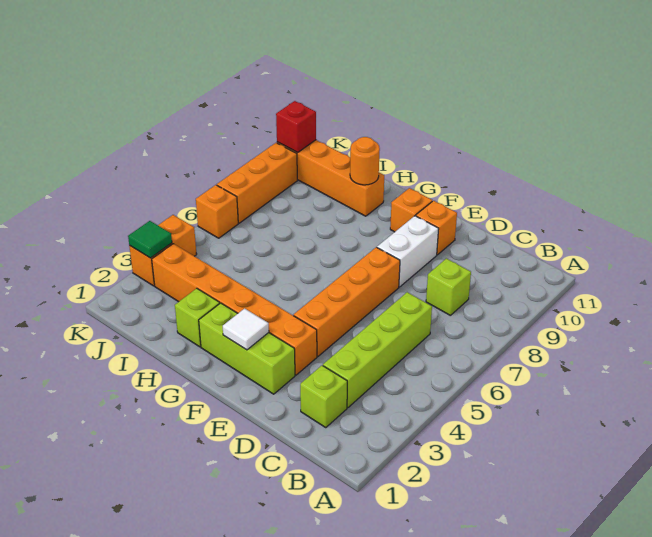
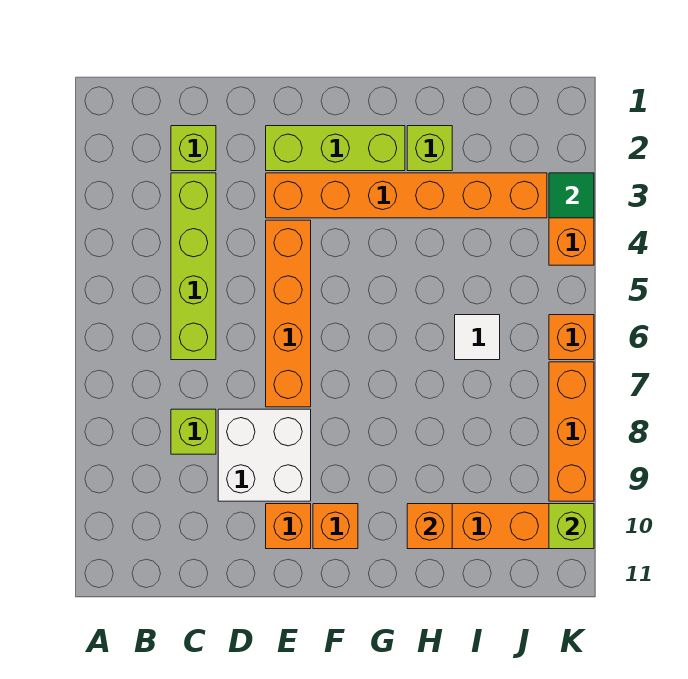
white 1x2 brick [377,216,439,287] -> white 2x2 brick [218,409,311,501]
white 1x1 tile [223,308,269,350] -> white 1x1 tile moved to [455,315,500,360]
orange 1x1 round brick [350,137,380,185] -> orange 1x1 brick [407,504,452,549]
red 1x1 brick [276,101,316,153] -> lime 1x1 brick [549,504,594,549]

